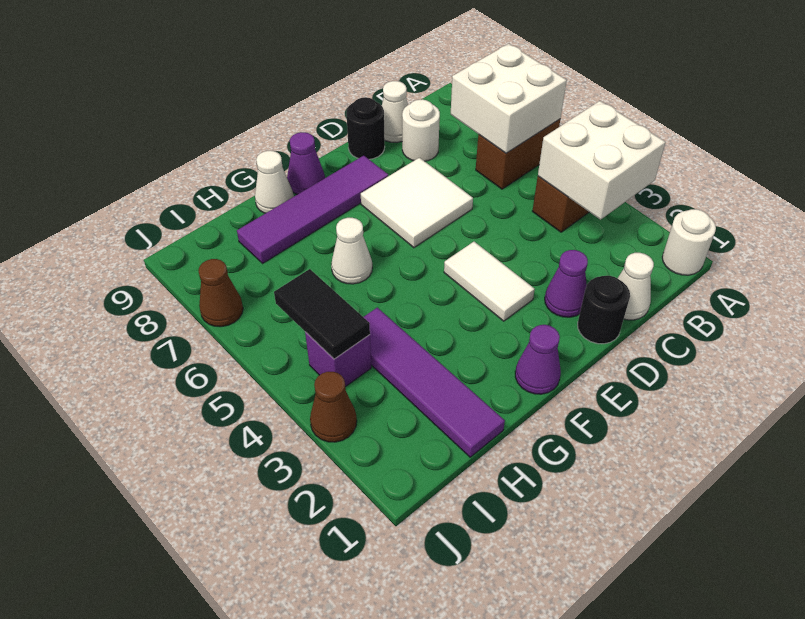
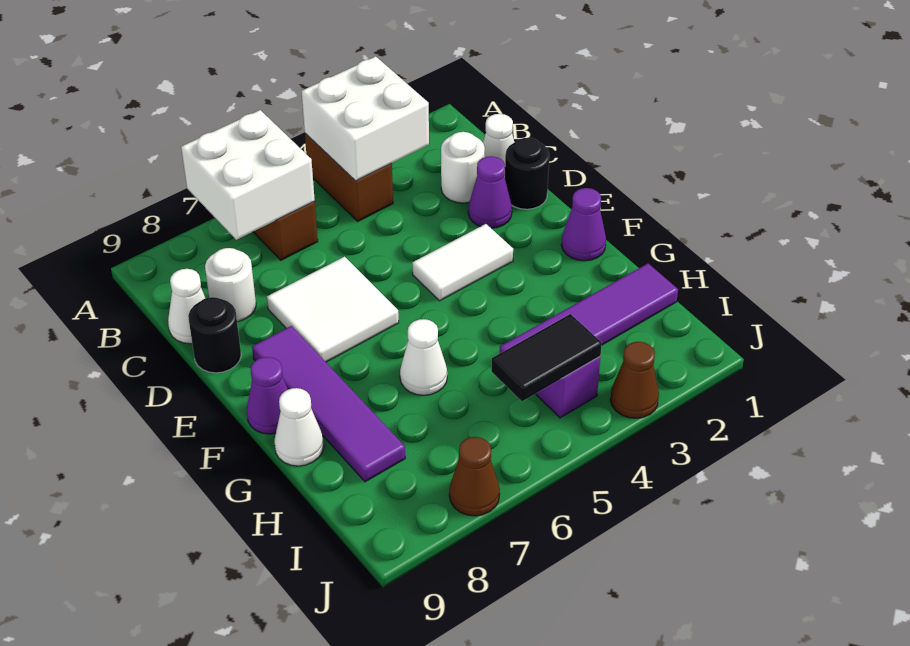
white 1x1 round brick [662,209,716,275] -> white 1x1 round brick moved to [441,132,485,203]

